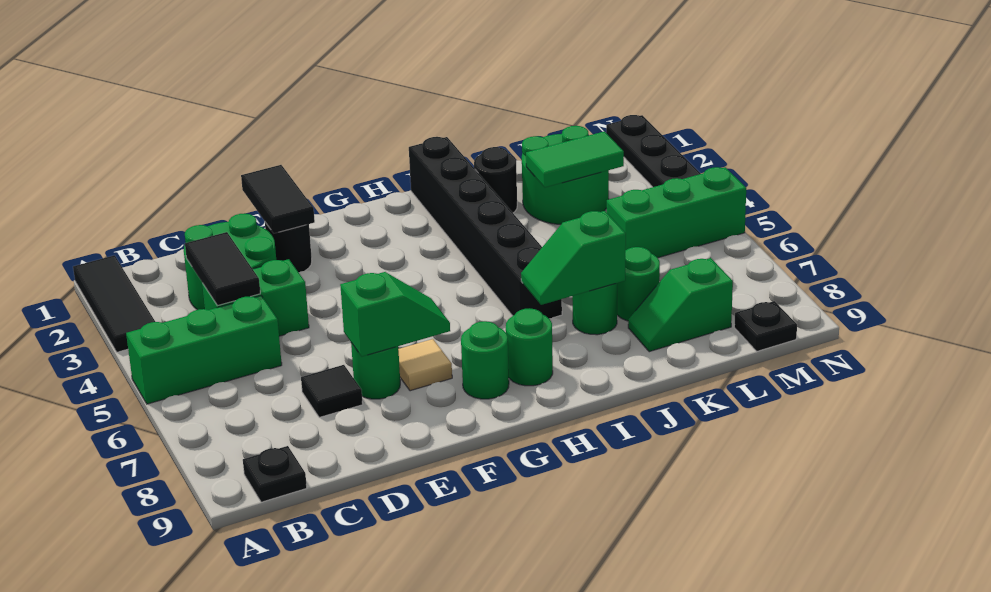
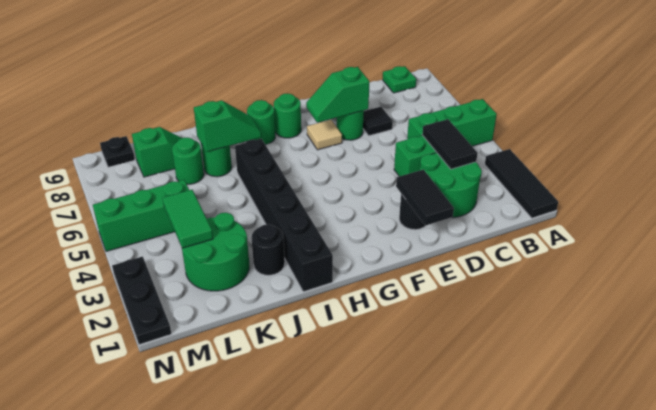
black 1x1 plate [243,446,307,502] -> green 1x1 plate [383,66,416,93]
green 1x2 tile [526,131,624,187] -> green 1x2 tile turned to [163,190,213,248]

